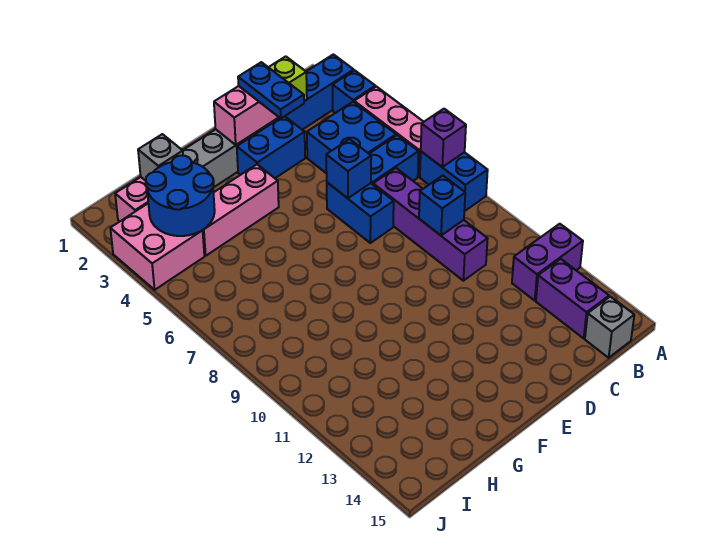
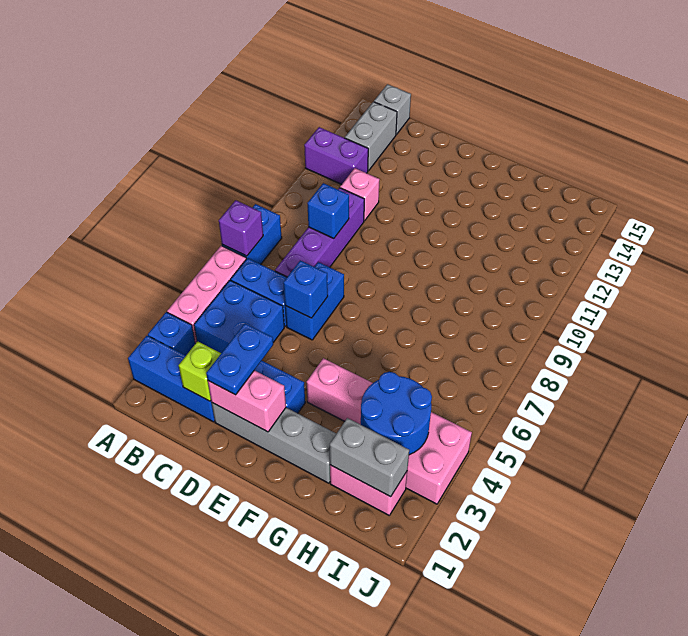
purple 1x2 brick [536,259,609,338] -> grey 1x2 brick [345,102,397,171]
none -> pink 1x1 brick [340,168,379,221]
grey 1x1 brick [138,134,183,181] -> grey 1x2 brick [329,418,409,497]

